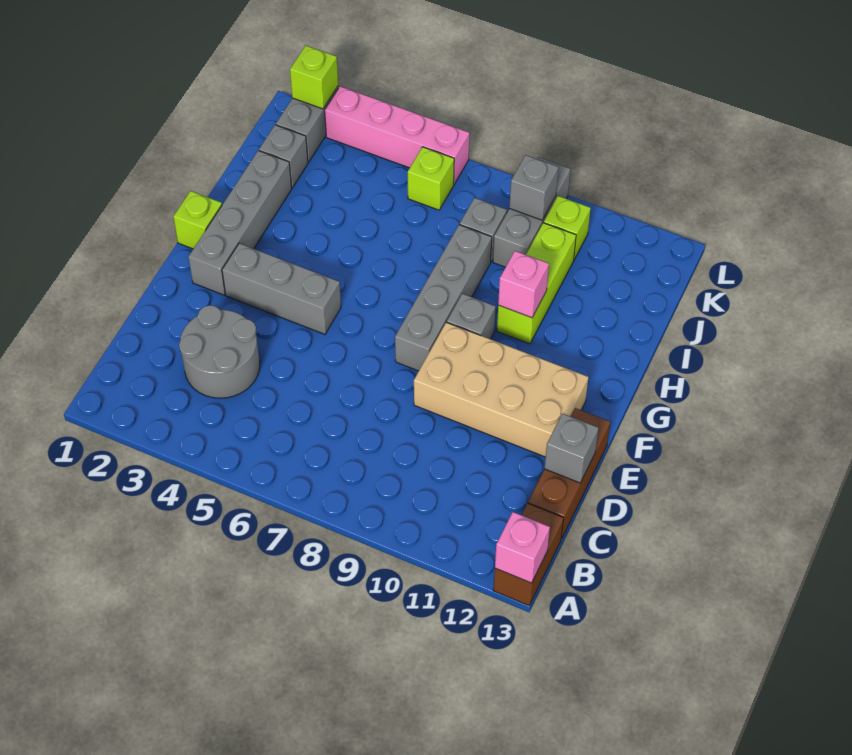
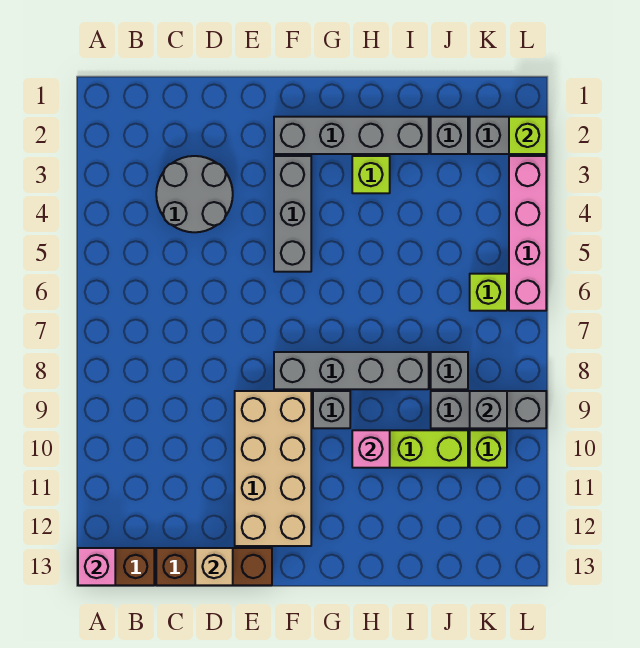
grey 1x1 brick [544,414,599,483] -> tan 1x1 brick [195,548,233,585]
lime 1x1 brick [173,191,222,249] -> lime 1x1 brick moved to [352,156,390,193]

